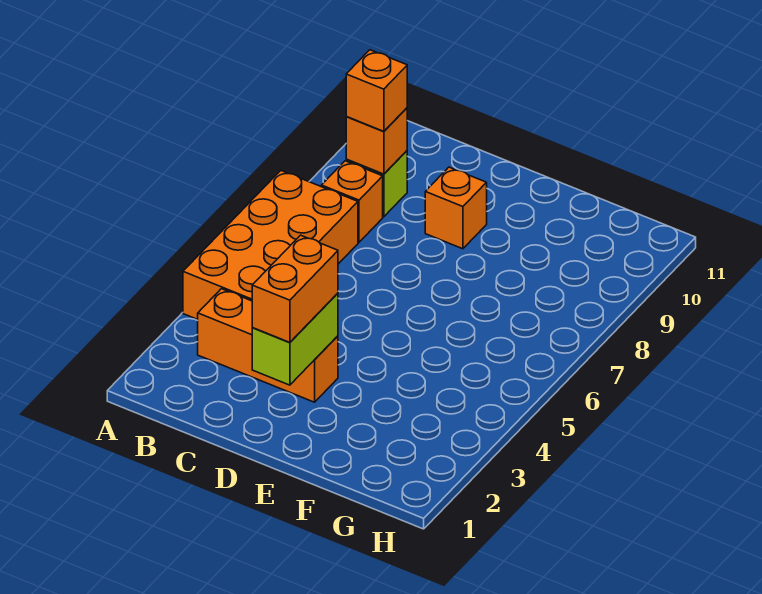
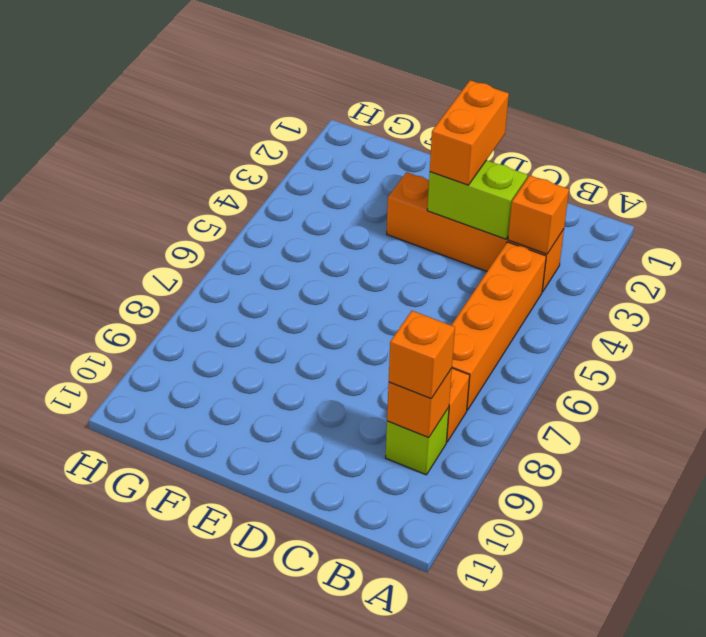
orange 2x4 brick [183,171,358,320] -> orange 1x4 brick [451,242,546,410]
orange 1x3 brick [198,289,338,402] -> orange 1x4 brick [387,172,564,292]
lime 1x2 brick [252,293,338,385] -> lime 1x2 brick turned to [427,160,527,239]
orange 1x1 brick [425,167,487,249] -> orange 1x1 brick moved to [508,175,569,254]

